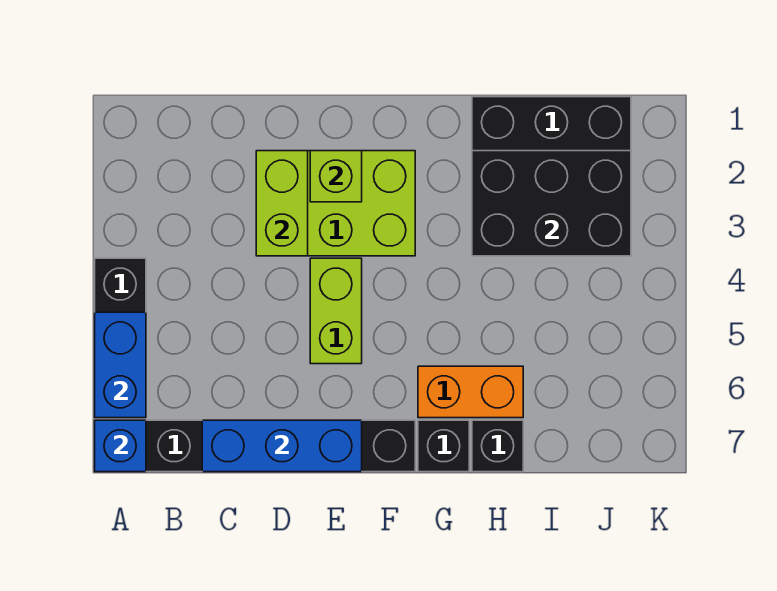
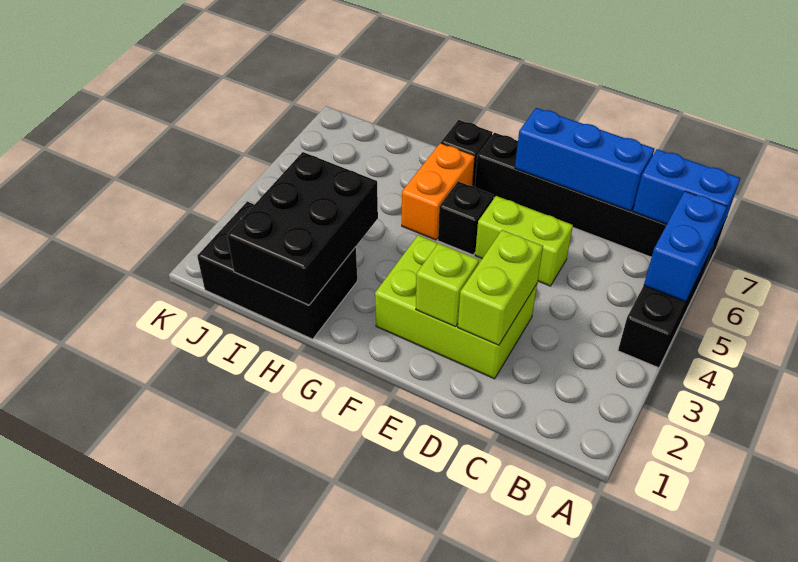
blue 1x1 brick [95,420,146,472] -> blue 1x2 brick [633,149,740,238]
lime 1x2 brick [310,258,362,364] -> lime 1x2 brick turned to [475,196,573,286]
orange 1x2 brick [418,366,523,418] -> orange 1x2 brick turned to [402,143,475,240]
black 2x3 brick [472,151,631,256] -> black 2x3 brick turned to [227,152,378,305]
black 1x1 brick [472,420,523,472] -> black 1x1 brick moved to [438,181,494,255]

